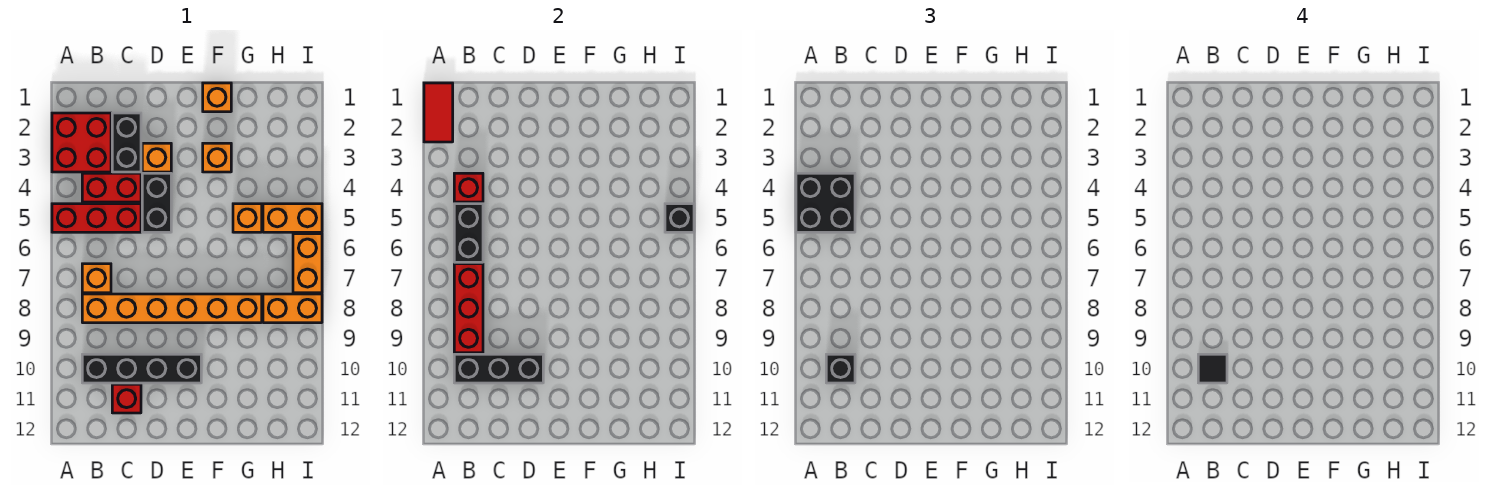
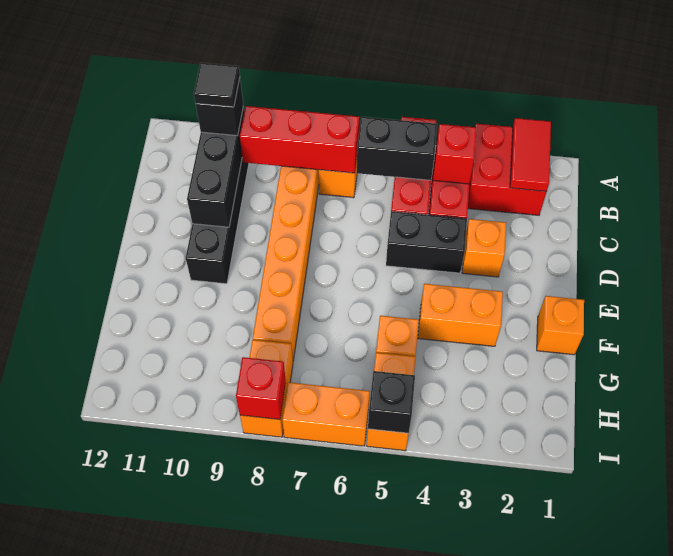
red 1x2 tile [424,83,453,142] -> red 1x2 tile turned to [510,118,551,191]
black 2x2 brick [796,173,855,232] -> none
black 1x2 brick [112,113,141,172] -> none
red 1x1 brick [112,384,141,413] -> red 1x1 brick moved to [236,357,286,419]
orange 1x1 brick [203,143,231,172] -> orange 1x2 brick [418,284,503,346]

